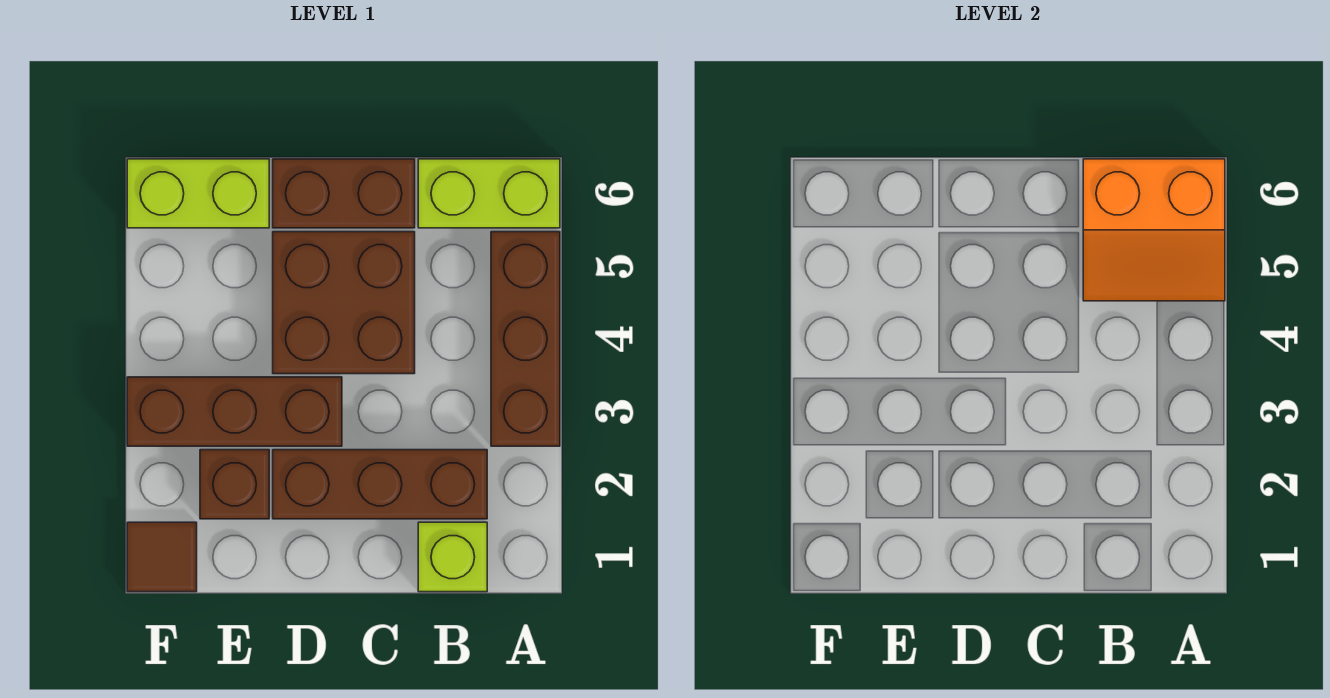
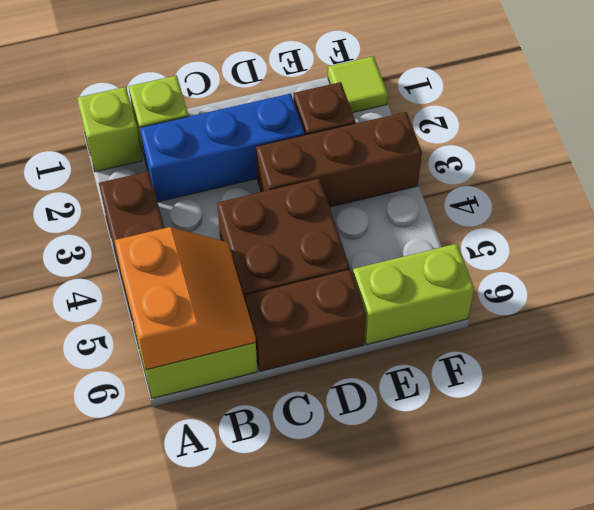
none -> lime 1x1 brick [77,87,142,172]
orange 2x2 slope [1083,159,1225,301] -> orange 2x2 slope turned to [115,227,256,370]
brown 1x3 brick [273,450,487,519] -> blue 1x3 brick [140,93,304,202]
brown 1x1 tile [127,522,197,592] -> lime 1x1 tile [328,56,388,113]

